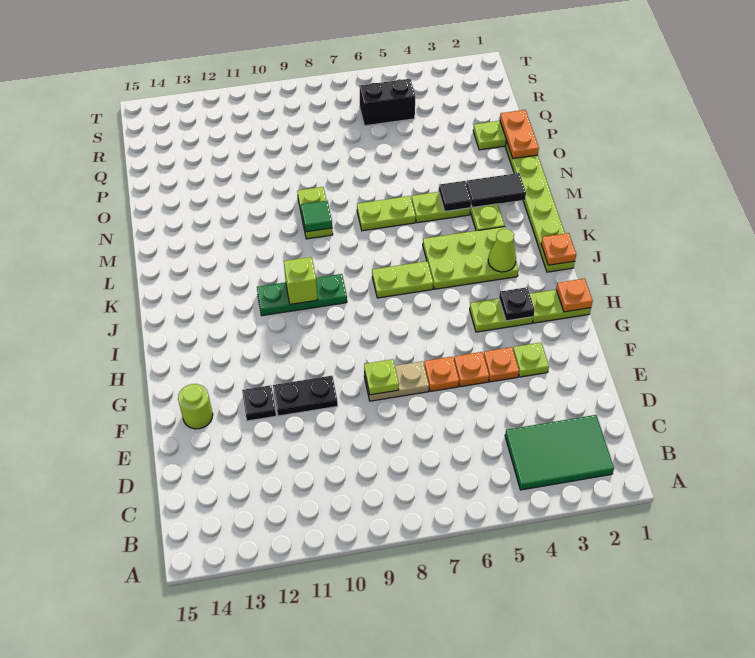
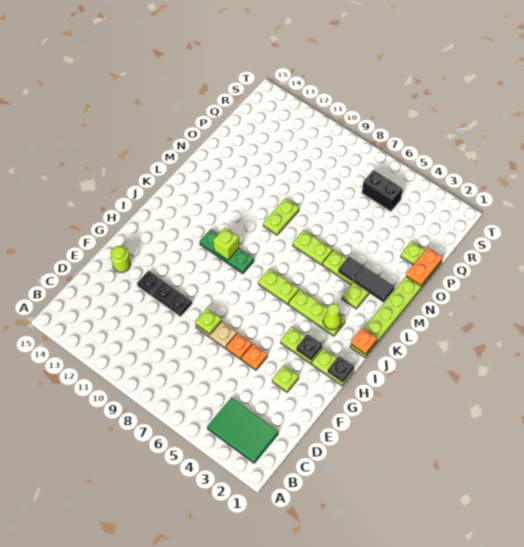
orange 1x1 plate [484,347,519,382] -> none
orange 1x1 plate [556,278,593,312] -> black 1x1 plate [328,356,354,383]
lime 2x3 plate [423,227,519,289] -> lime 1x3 plate [289,289,345,336]
green 1x1 tile [301,201,332,232] -> none

